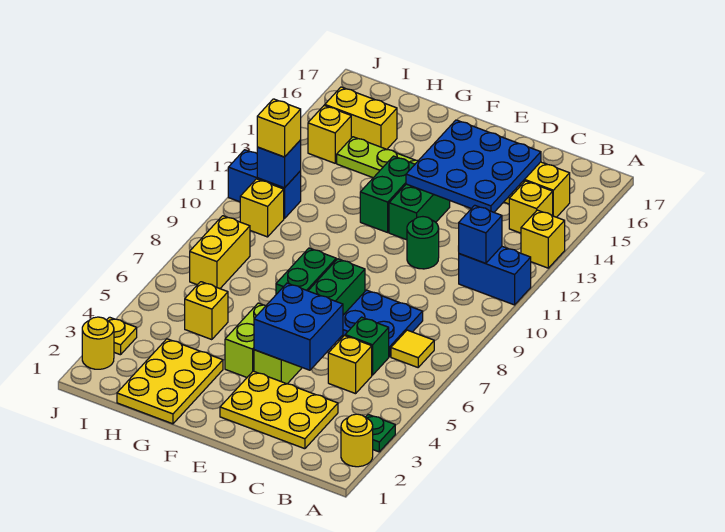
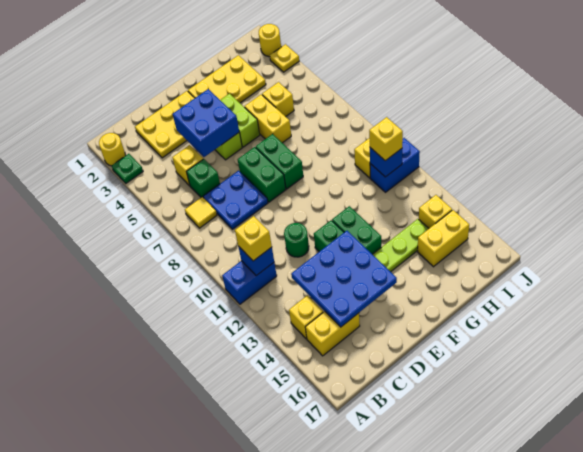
yellow 1x1 brick [521,210,565,268] -> yellow 1x1 brick moved to [235,216,272,261]
yellow 2x3 plate [117,339,223,424] -> yellow 2x3 plate turned to [188,55,266,103]
yellow 1x2 brick [190,216,250,289] -> yellow 1x2 brick moved to [245,95,291,143]

